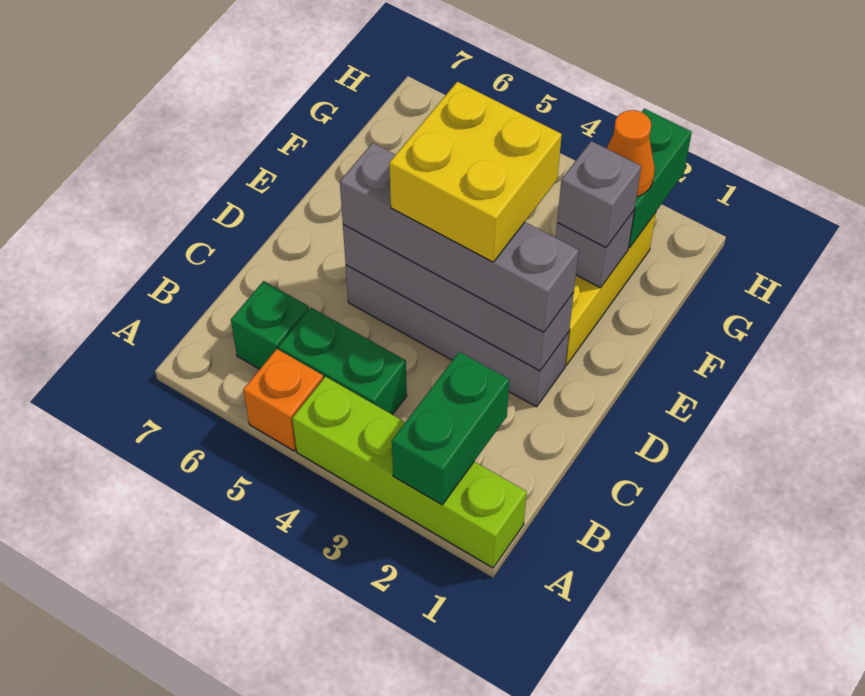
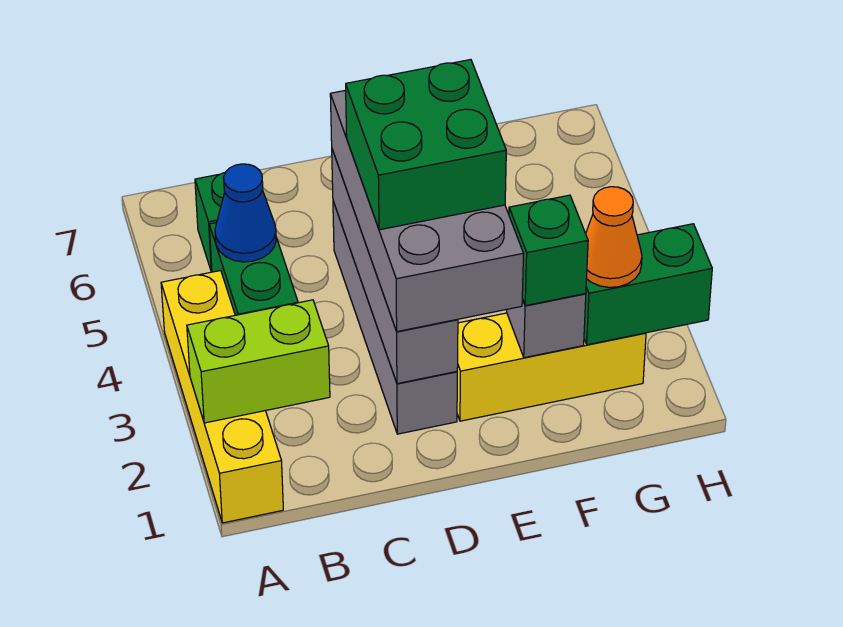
lime 1x4 brick [292,377,527,568] -> yellow 1x4 brick [161,271,283,523]
green 1x2 brick [392,352,509,505] -> lime 1x2 brick [187,300,330,423]
orange 1x1 brick [243,349,323,451] -> none
none -> blue 1x1 cone [215,164,276,262]
grey 1x4 brick [340,143,579,332] -> grey 2x4 brick [330,90,524,332]
yellow 2x2 brick [389,82,562,262] -> green 2x2 brick [346,60,506,230]
grey 1x1 brick [557,141,641,247] -> green 1x1 brick [509,195,588,306]

